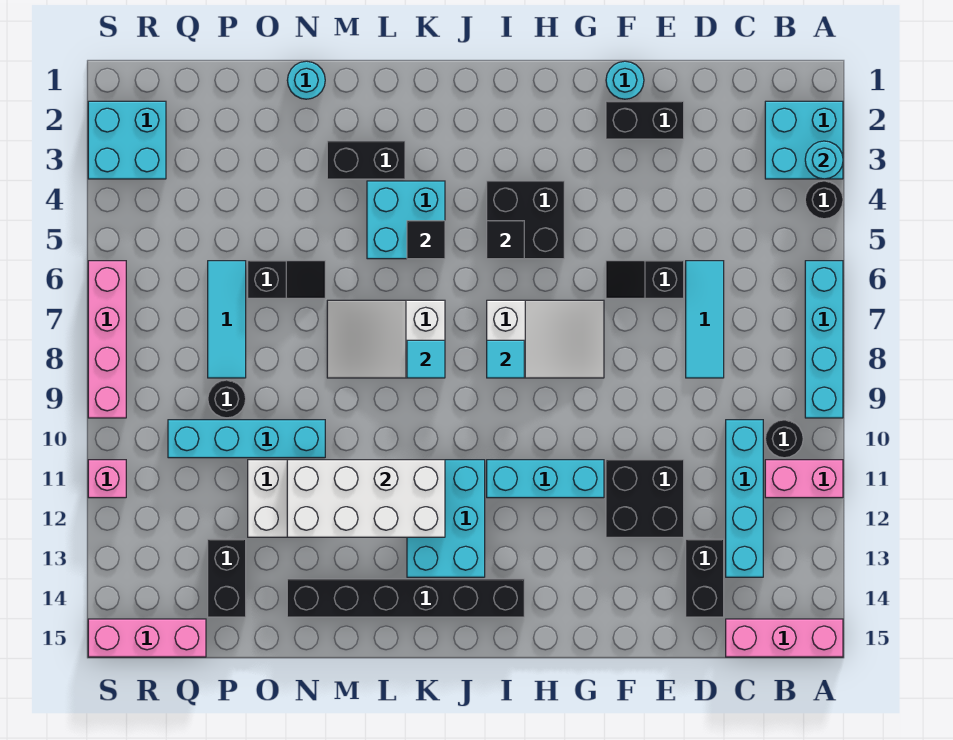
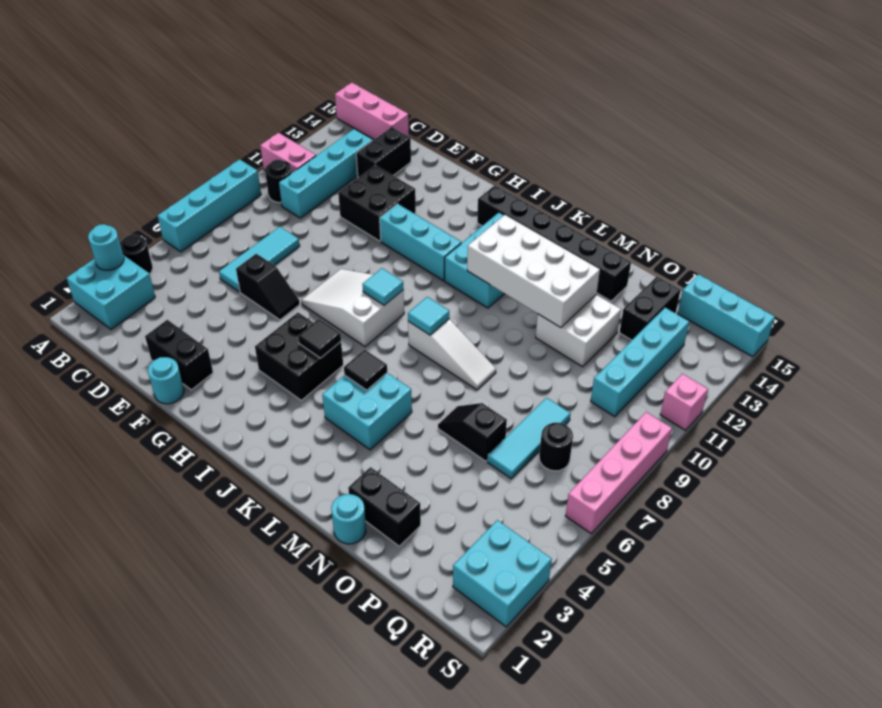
white 2x3 slope [327,300,445,378] -> white 1x3 slope [408,319,496,390]
black 1x2 brick [327,141,405,179] -> black 1x2 brick moved to [348,467,421,546]
cyan 1x4 brick [168,420,325,458] -> cyan 1x4 brick turned to [591,308,689,417]
black 1x1 round brick [208,380,246,418] -> black 1x1 round brick moved to [539,423,573,471]
pink 1x3 brick [88,619,206,657] -> cyan 1x3 brick [678,274,775,357]

